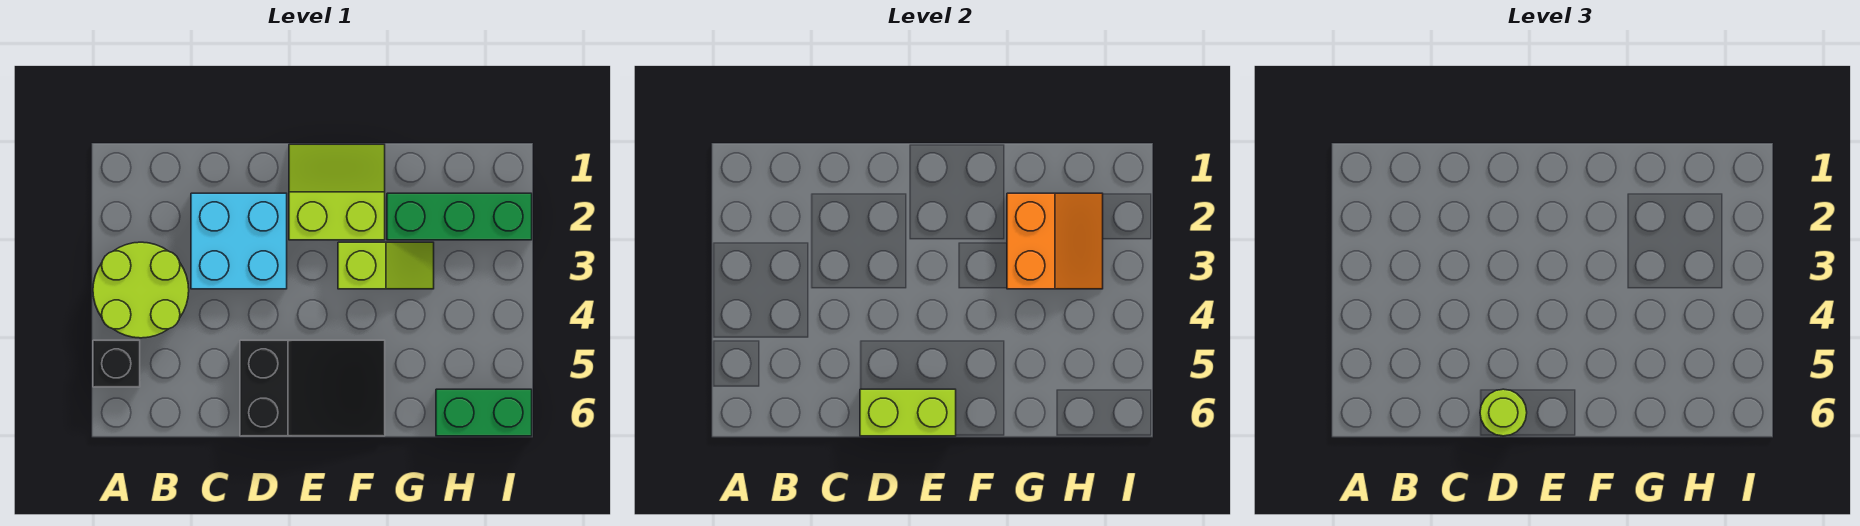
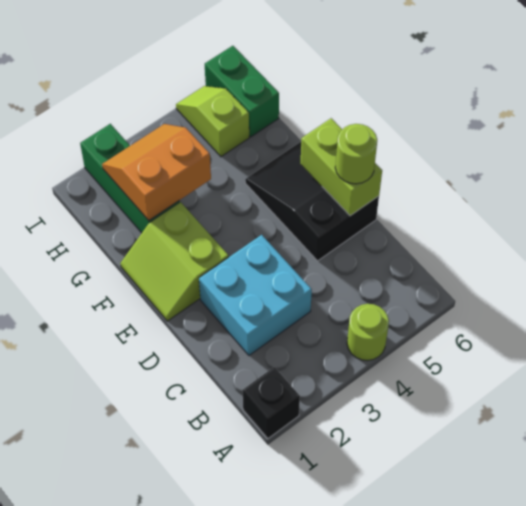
lime 2x2 round brick [93,242,189,338] -> lime 1x1 round brick [347,304,389,361]
black 1x1 brick [93,340,140,387] -> black 1x1 brick moved to [243,367,300,439]
lime 1x2 slope [338,242,434,289] -> lime 1x2 slope moved to [176,86,249,157]

